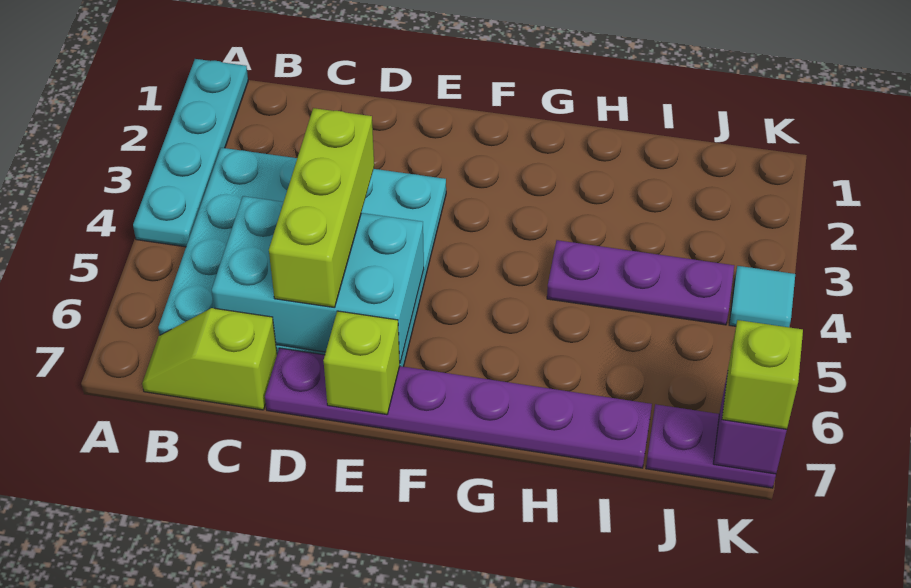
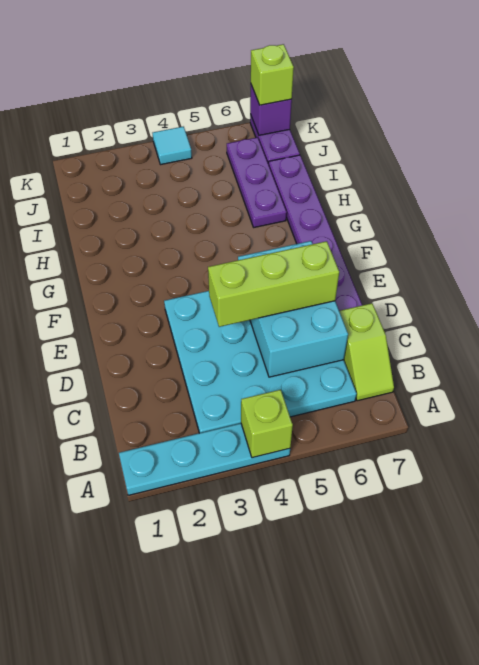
lime 1x1 brick [323,311,400,415] -> lime 1x1 brick moved to [241,390,293,458]
purple 1x3 plate [547,240,734,325] -> purple 1x3 plate moved to [227,137,287,227]

